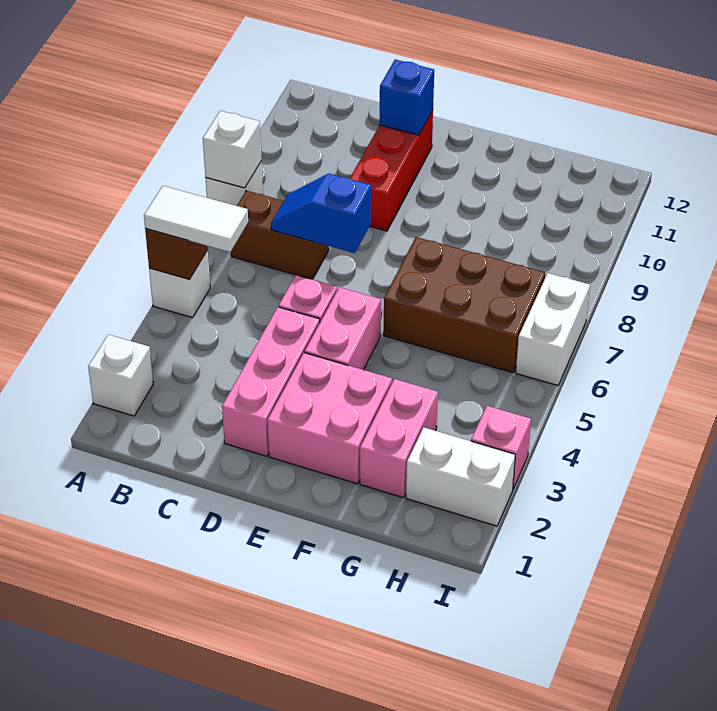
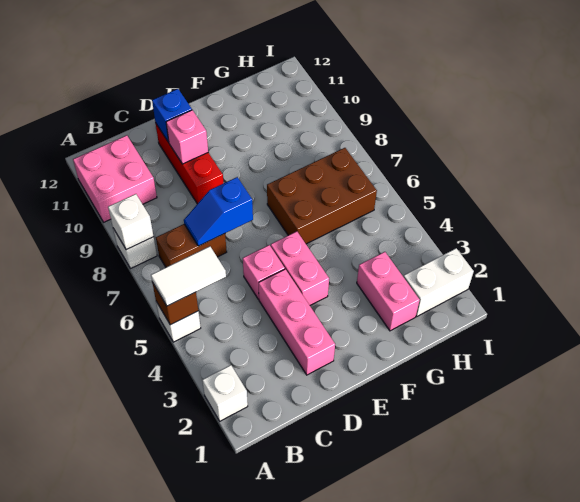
pink 2x2 brick [267,353,392,484] -> pink 2x2 brick moved to [73,135,157,222]
pink 1x1 brick [471,406,531,489] -> pink 1x1 brick moved to [166,110,208,164]
white 1x2 brick [516,273,590,385] -> none

